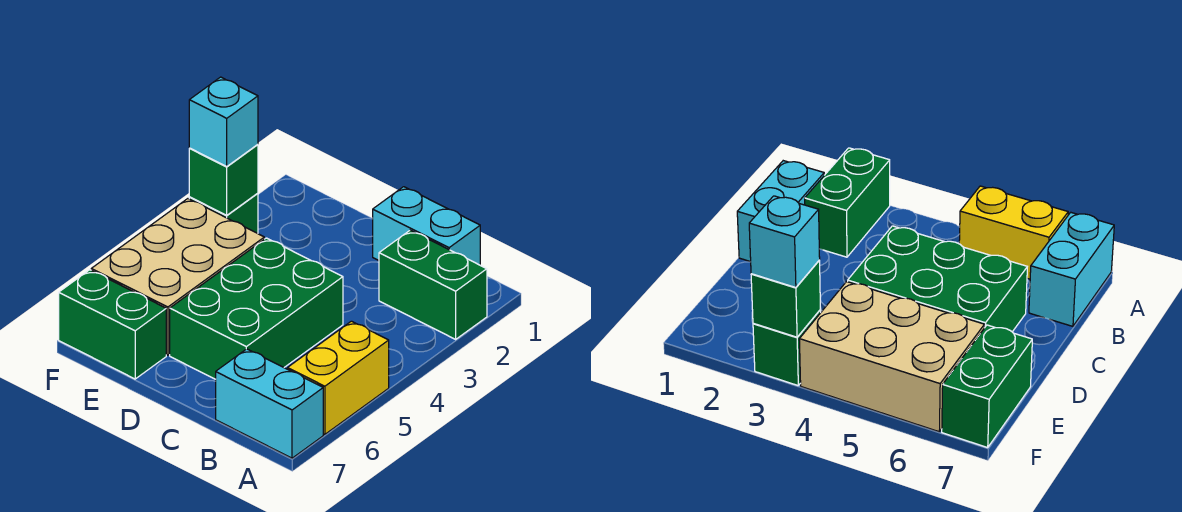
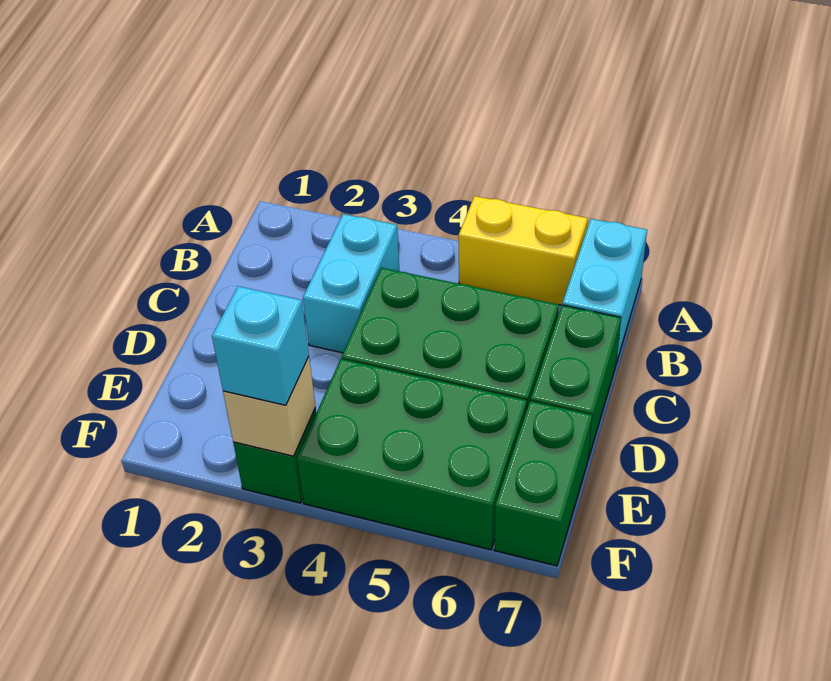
green 1x2 brick [379,230,487,339] -> green 1x2 brick moved to [531,305,621,459]
cyan 1x2 brick [373,187,480,265] -> cyan 1x2 brick moved to [303,214,399,353]
tan 2x3 brick [91,199,264,355] -> green 2x3 brick [297,359,527,550]
green 1x1 brick [189,145,258,215] -> tan 1x1 brick [223,357,316,456]

